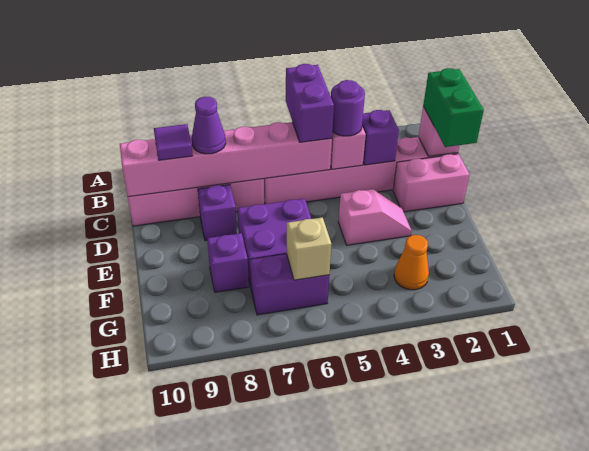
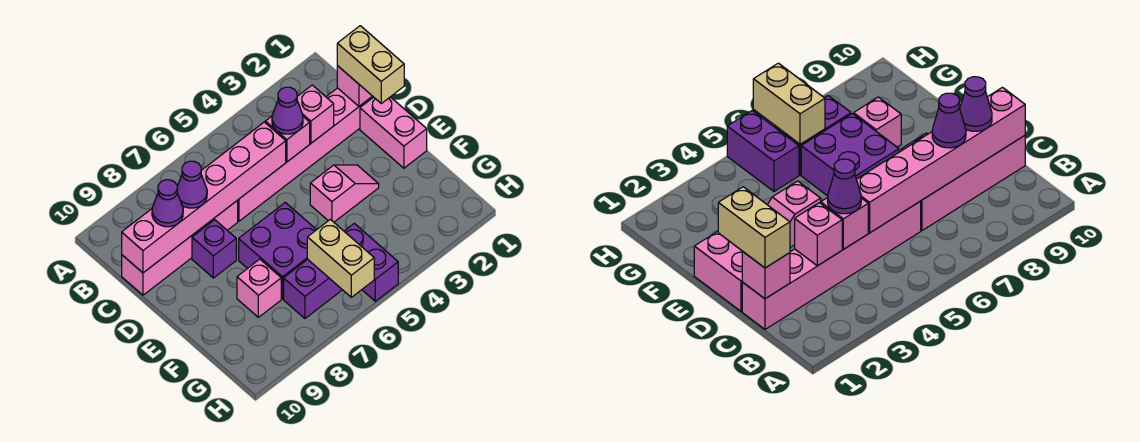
purple 1x2 brick [286,64,334,142] -> purple 1x2 brick moved to [344,223,398,301]
green 1x2 brick [423,68,484,147] -> tan 1x2 brick [337,26,404,103]
purple 1x1 brick [362,110,399,165] -> pink 1x1 brick [297,85,334,143]
purple 1x1 round brick [331,80,365,136] -> purple 1x1 cone [272,87,303,134]
purple 1x1 tile [154,124,193,160] -> purple 1x1 cone [152,180,183,227]
pink 1x2 brick [393,154,469,212] -> pink 1x2 brick turned to [360,97,427,168]
purple 1x1 brick [207,233,249,292] -> pink 1x1 brick [237,259,281,317]
orange 1x1 cone [394,235,429,290] -> none
tan 1x1 brick [287,217,332,280] -> tan 1x2 brick [307,219,374,297]

